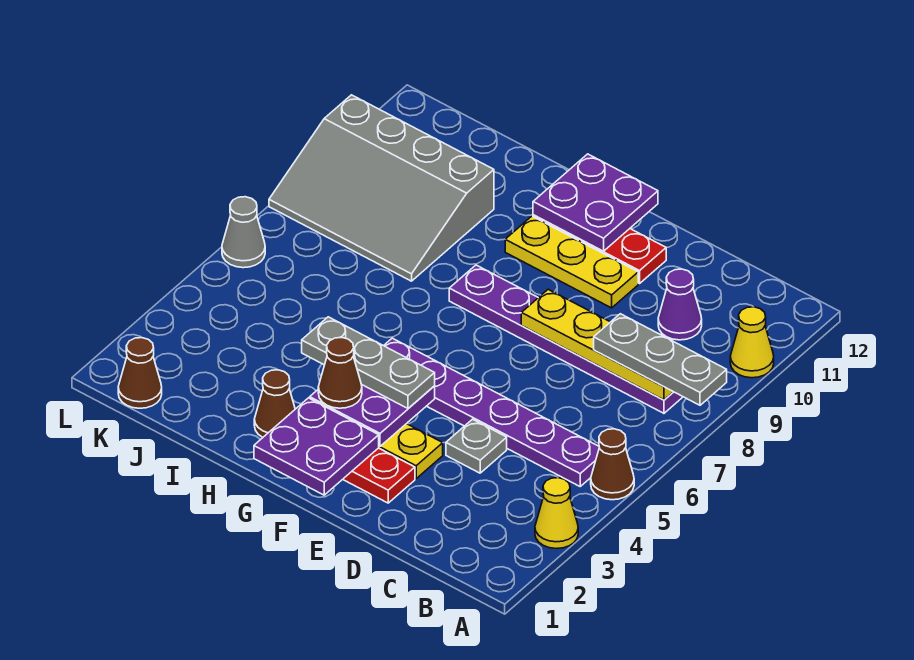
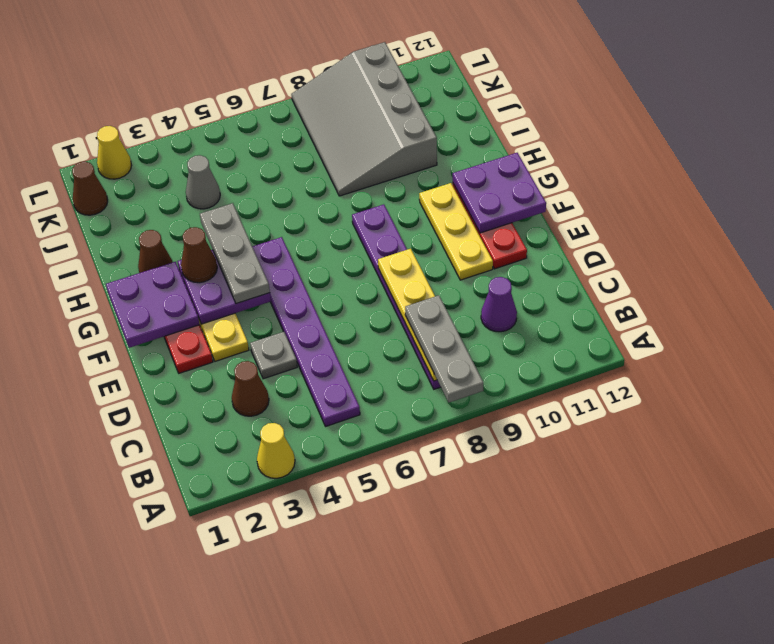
brown 1x1 cone [591,429,634,500] -> brown 1x1 cone moved to [232,361,269,416]
yellow 1x1 cone [730,307,774,378] -> yellow 1x1 cone moved to [97,126,132,179]
grey 1x1 cone [222,197,265,268] -> grey 1x1 cone moved to [186,155,220,209]

